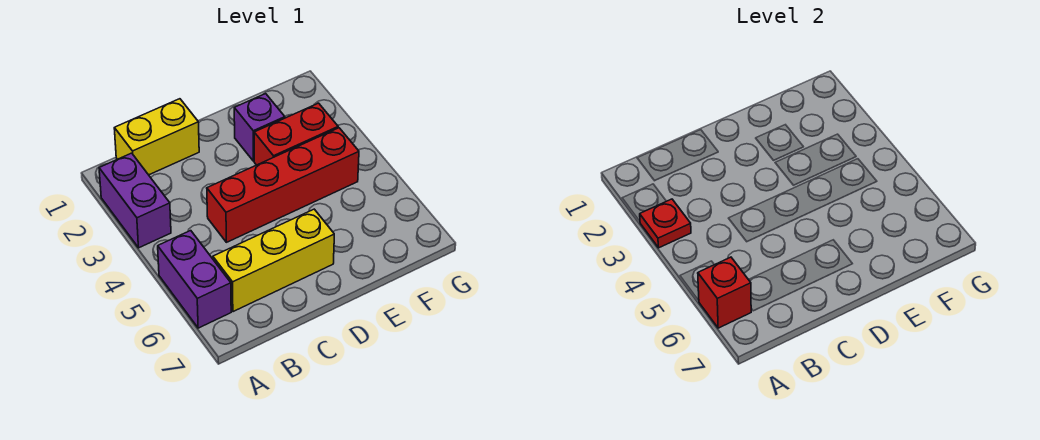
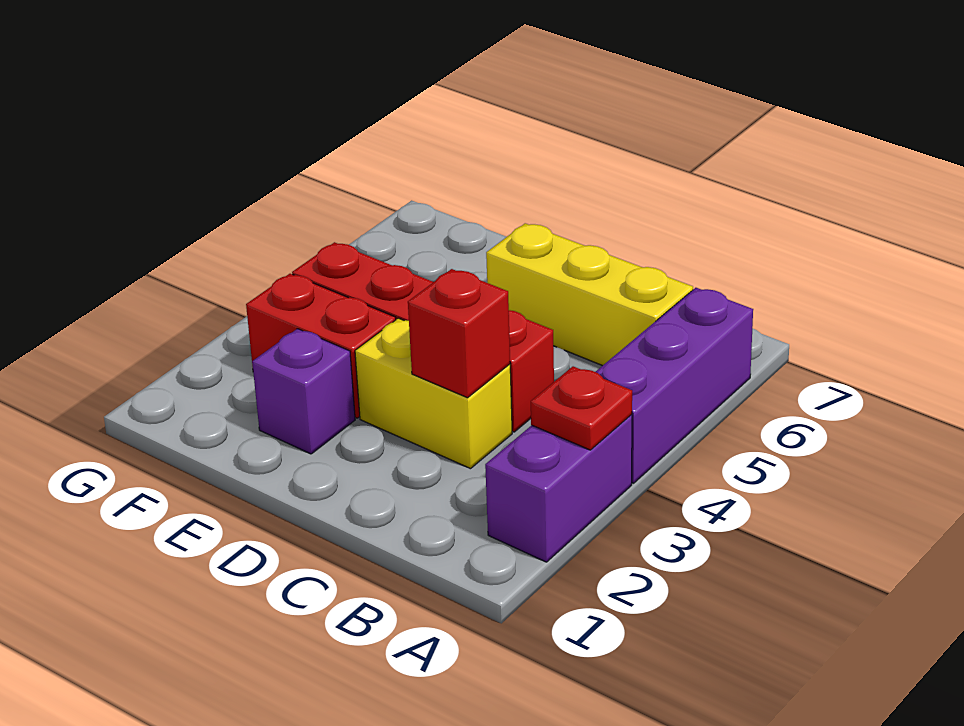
purple 1x2 brick [158,231,231,328] -> purple 1x3 brick [596,288,753,483]
red 1x1 brick [698,257,751,328] -> red 1x1 brick moved to [408,269,510,398]
yellow 1x2 brick [114,99,199,175] -> yellow 1x2 brick moved to [355,318,512,469]

